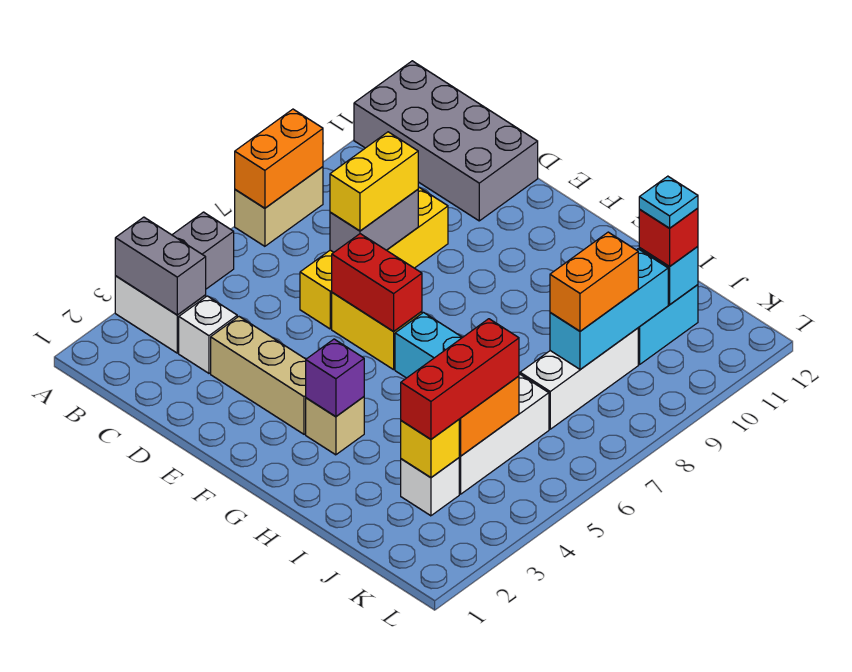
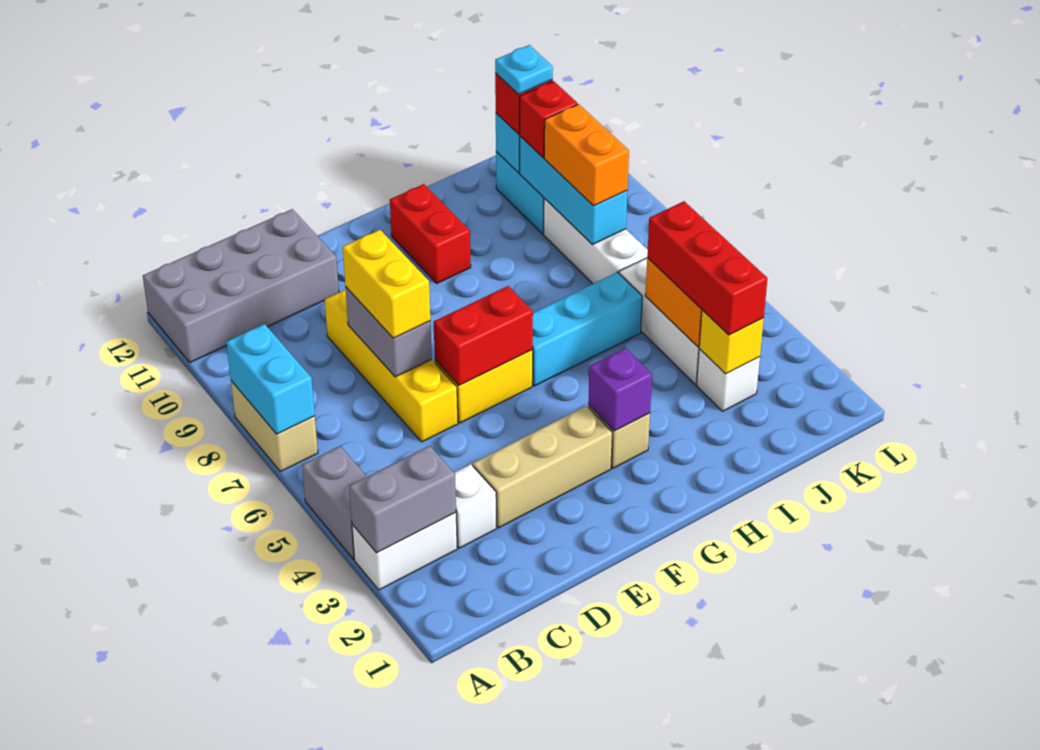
orange 1x2 brick [235,109,323,208] -> cyan 1x2 brick [226,324,315,434]
none -> red 1x2 brick [390,184,471,283]
none -> red 1x1 brick [520,81,578,158]

